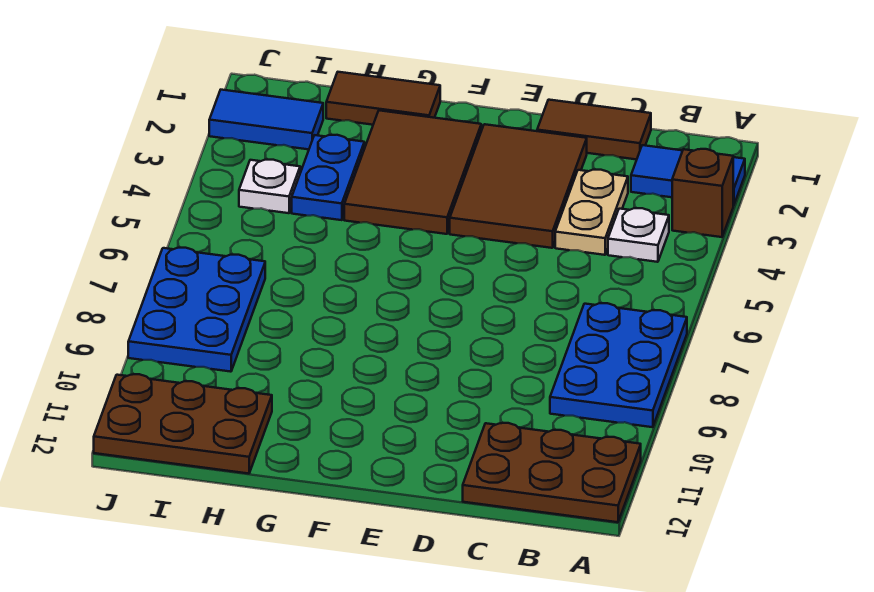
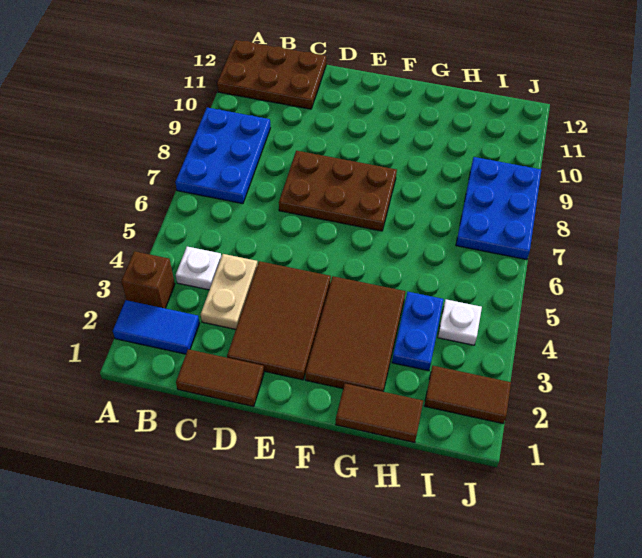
brown 2x3 plate [94,374,272,474] -> brown 2x3 plate moved to [279,151,397,231]
blue 1x2 tile [209,90,323,149] -> brown 1x2 tile [424,366,511,423]

